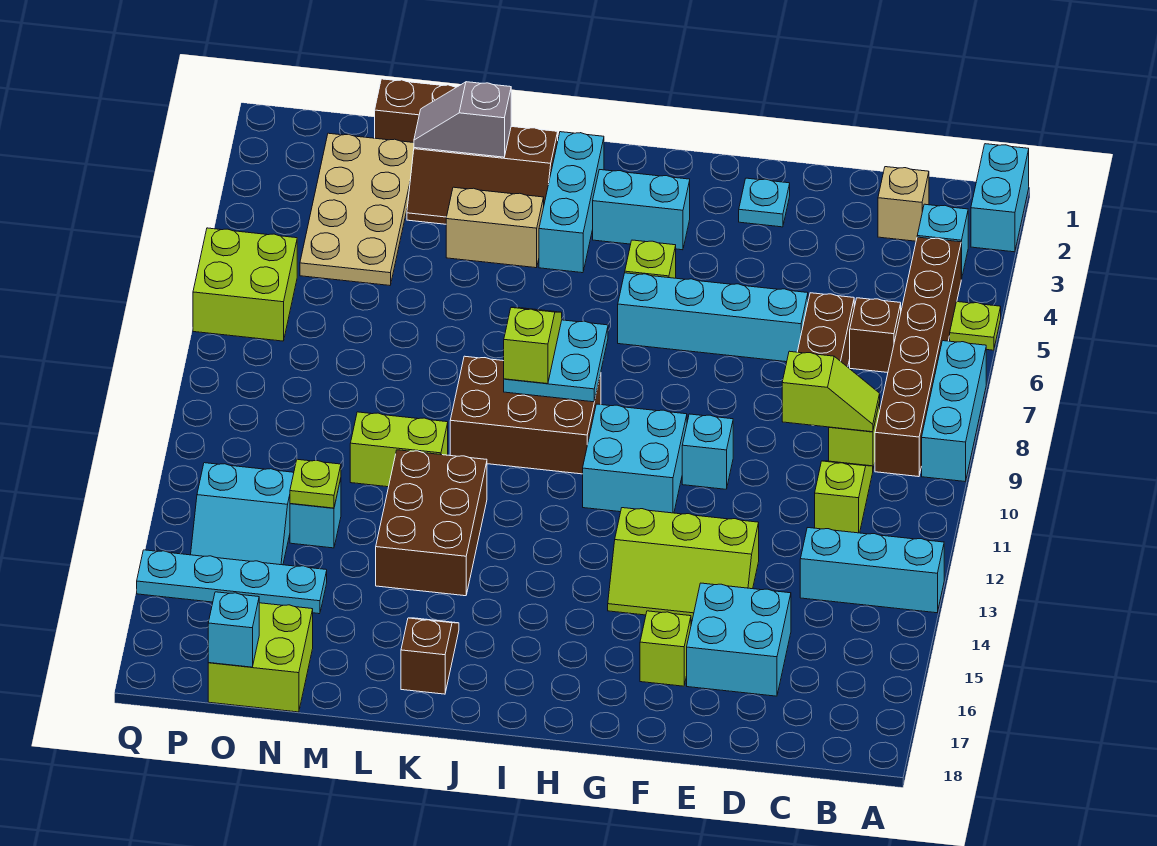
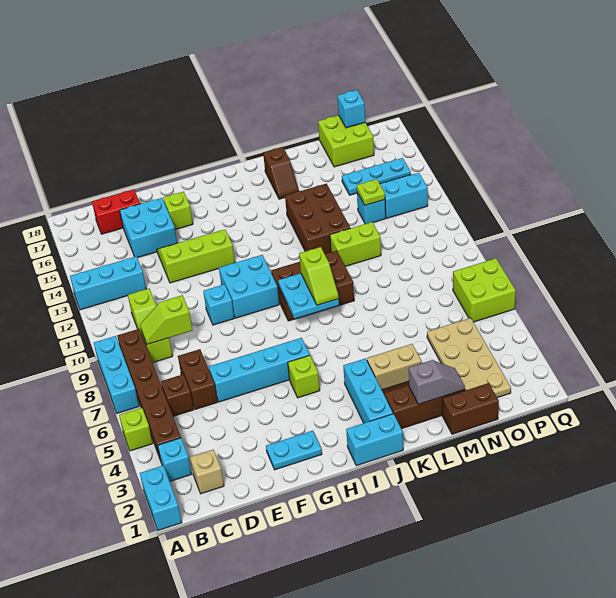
lime 1x1 plate [950,302,1001,350] -> lime 1x1 brick [119,408,153,451]
none -> red 1x2 brick [92,190,140,234]
cyan 1x1 plate [739,178,790,227] -> cyan 1x2 plate [266,431,322,470]
cyan 1x2 brick [593,170,690,250] -> cyan 1x2 brick moved to [346,414,403,466]
cyan 1x4 plate [137,550,327,614] -> cyan 1x3 plate [342,158,411,195]

